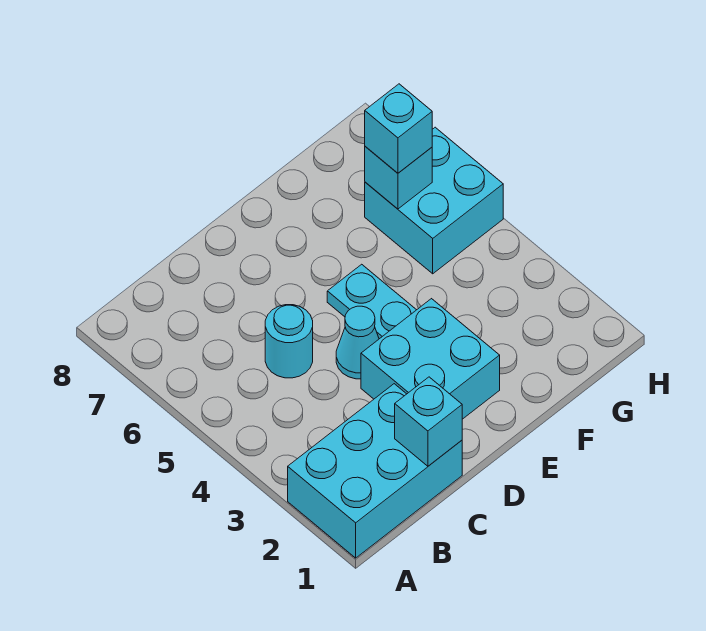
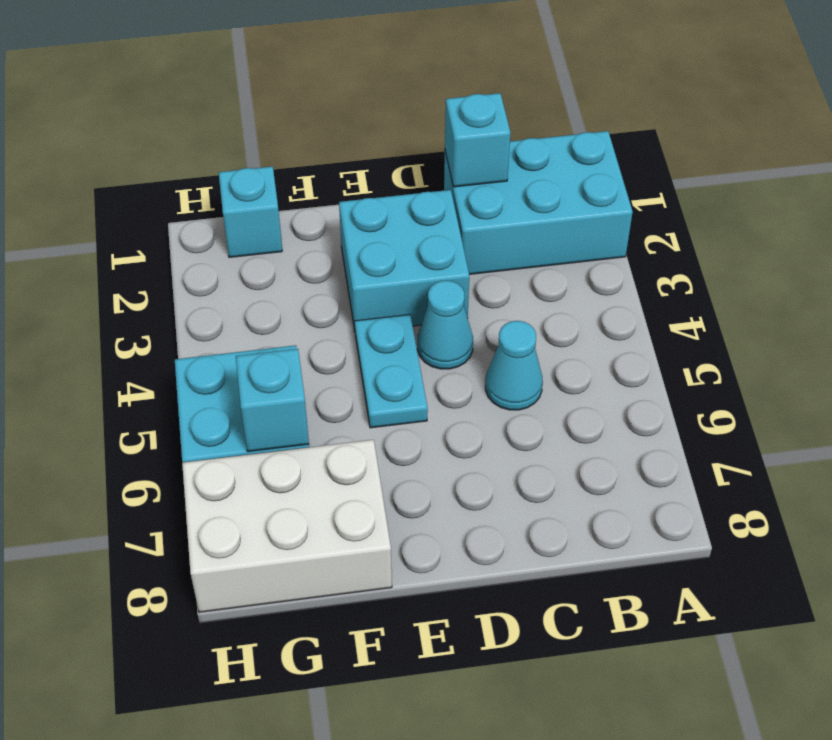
cyan 1x1 round brick [265,305,313,378] -> cyan 1x1 cone [485,321,543,410]
none -> white 2x3 brick [182,440,392,612]
cyan 1x1 brick [365,84,432,173] -> cyan 1x1 brick moved to [219,166,282,257]

